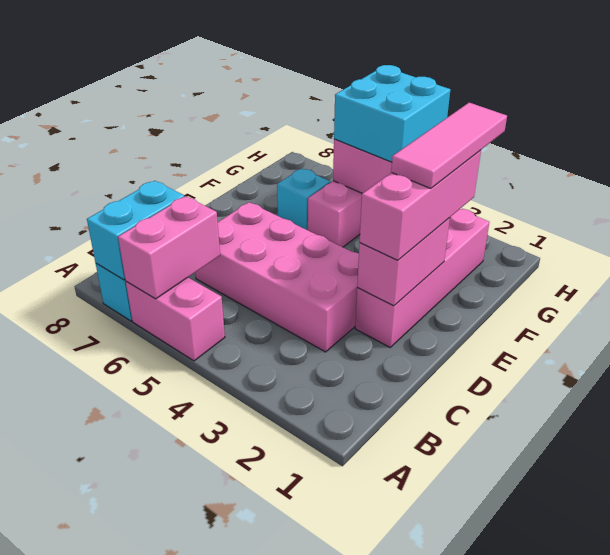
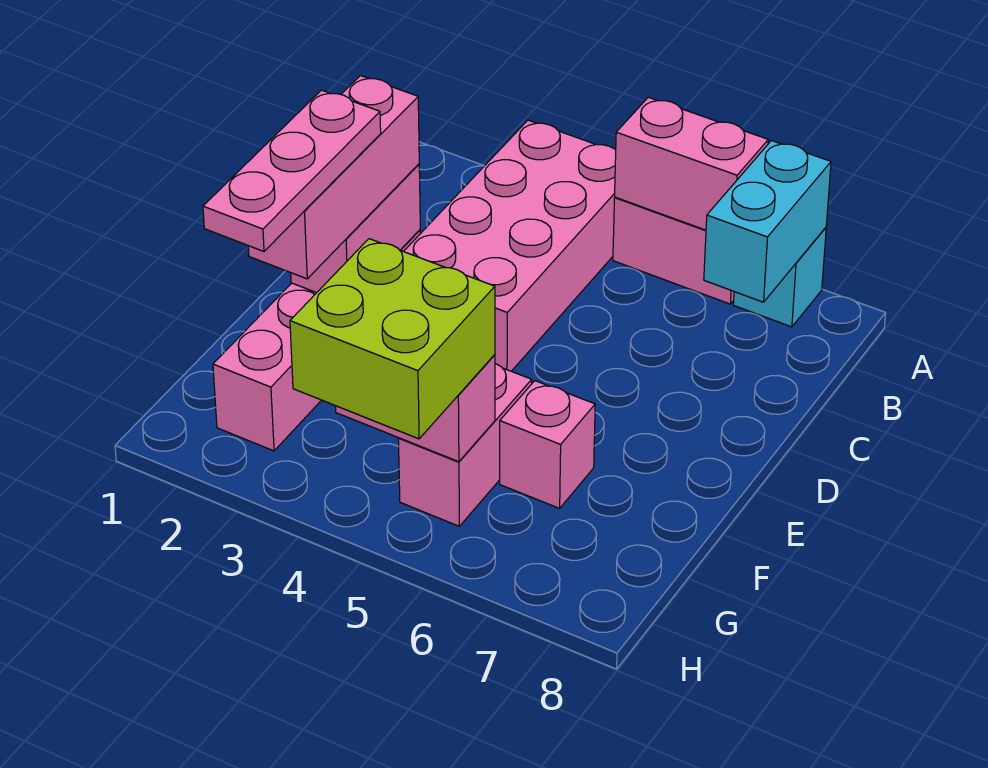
pink 1x2 brick [118,196,220,299] -> pink 1x2 brick turned to [615,97,768,230]
pink 2x4 brick [195,202,359,352] -> pink 2x4 brick turned to [404,120,616,371]
pink 1x3 tile [391,103,507,189] -> pink 1x3 plate [203,90,381,251]
cyan 1x1 brick [277,169,330,230] -> pink 1x1 brick [500,381,595,508]
cyan 2x2 brick [334,65,450,162] -> lime 2x2 brick [290,239,495,439]

